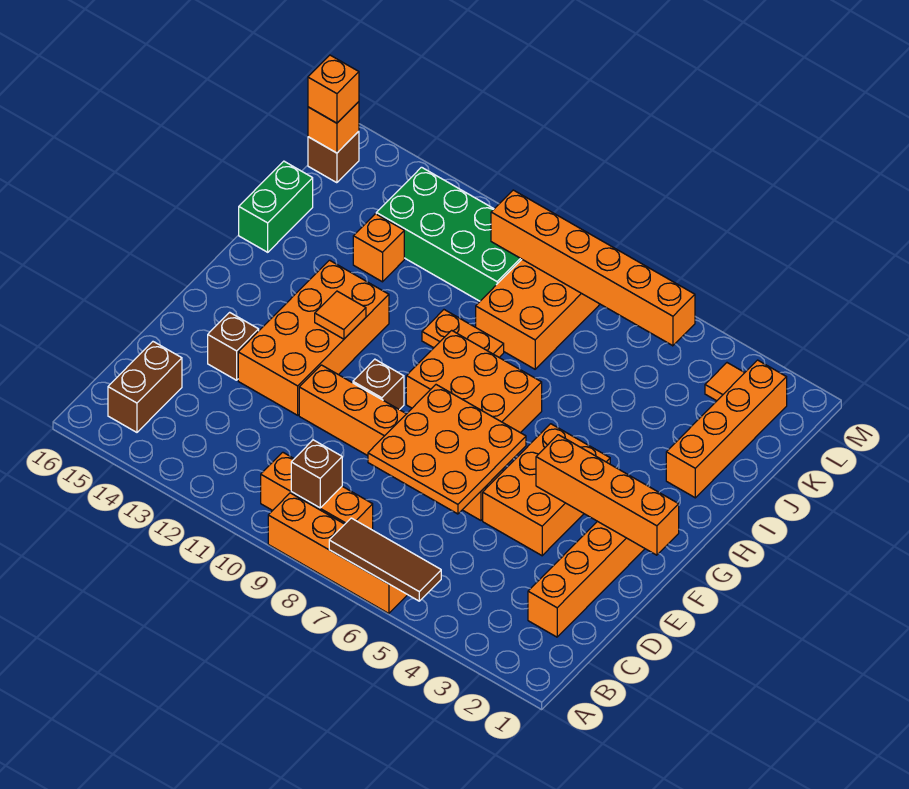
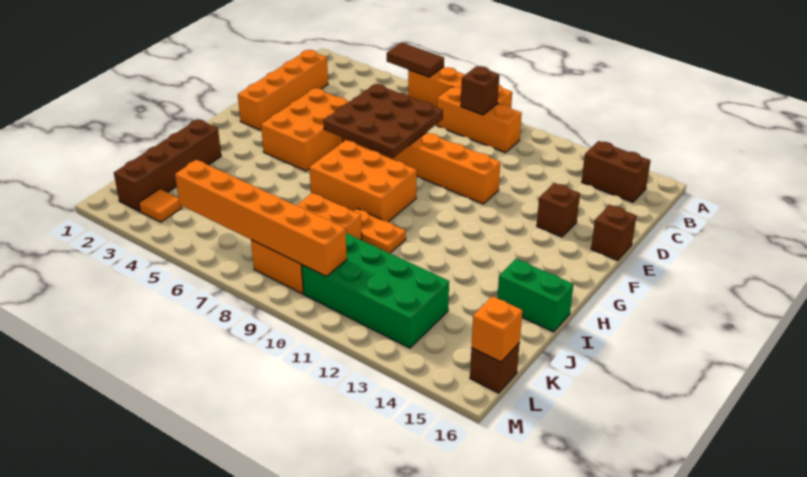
brown 1x3 tile [329,518,441,601] -> brown 1x2 tile [387,42,444,77]
brown 1x2 brick [108,342,182,432] -> brown 1x2 brick turned to [582,141,651,202]
orange 3x3 plate [368,385,526,514] -> brown 3x3 plate [323,84,443,158]
orange 2x4 brick [238,260,389,415] -> none
orange 1x4 brick [536,435,679,555] -> none
brown 1x1 brick [353,359,404,410] -> brown 1x1 brick moved to [591,205,636,260]
orange 1x1 tile [315,291,366,339] -> none
orange 1x4 brick [666,360,787,498] -> brown 1x4 brick [114,119,221,211]
green 1x2 brick [239,161,313,252] -> green 1x2 brick turned to [497,259,574,332]
orange 1x1 brick [353,214,404,282] -> none
orange 1x1 brick [308,55,359,123] -> none

